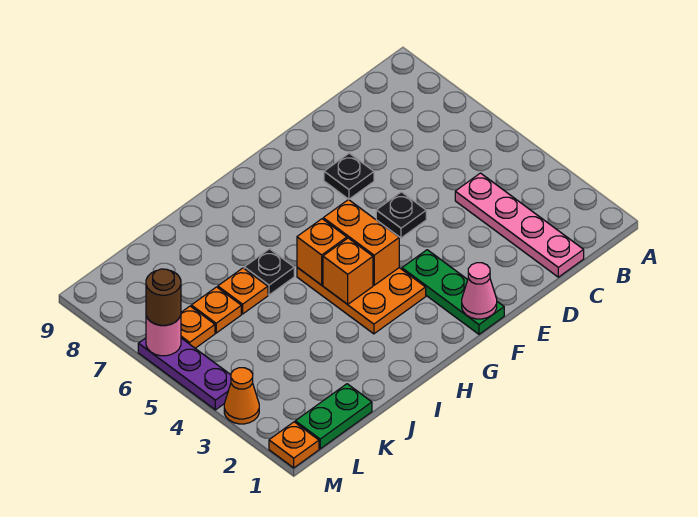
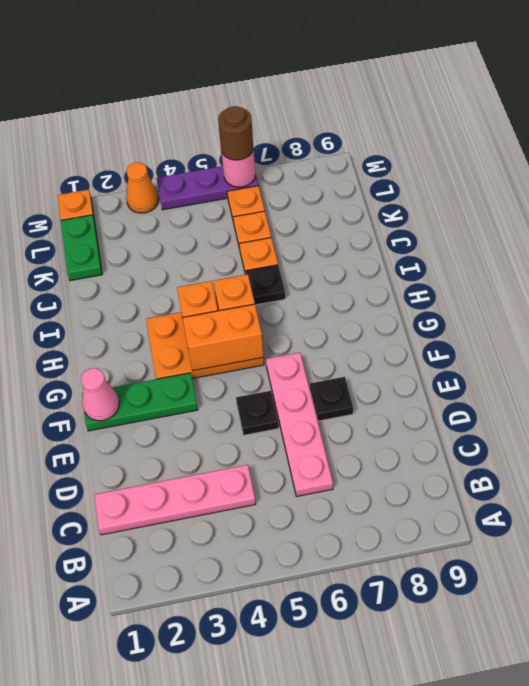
none -> pink 1x4 plate [266,353,333,496]

